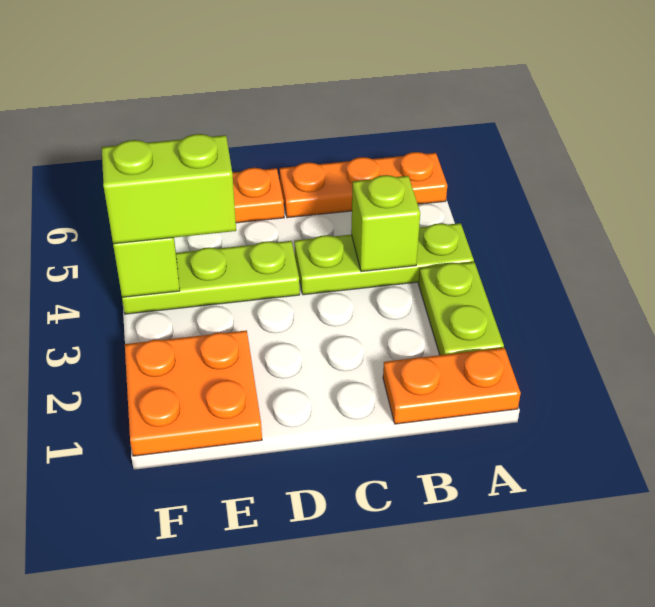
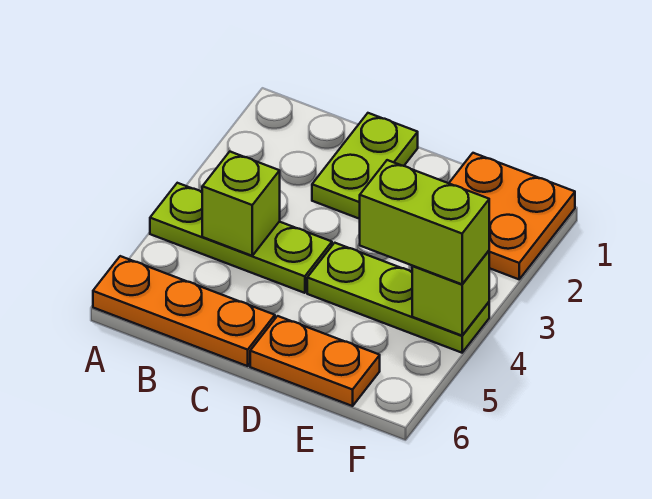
orange 1x2 plate [383,348,521,424] -> none
lime 1x2 plate [418,262,504,355] -> lime 1x2 plate moved to [312,113,418,219]

